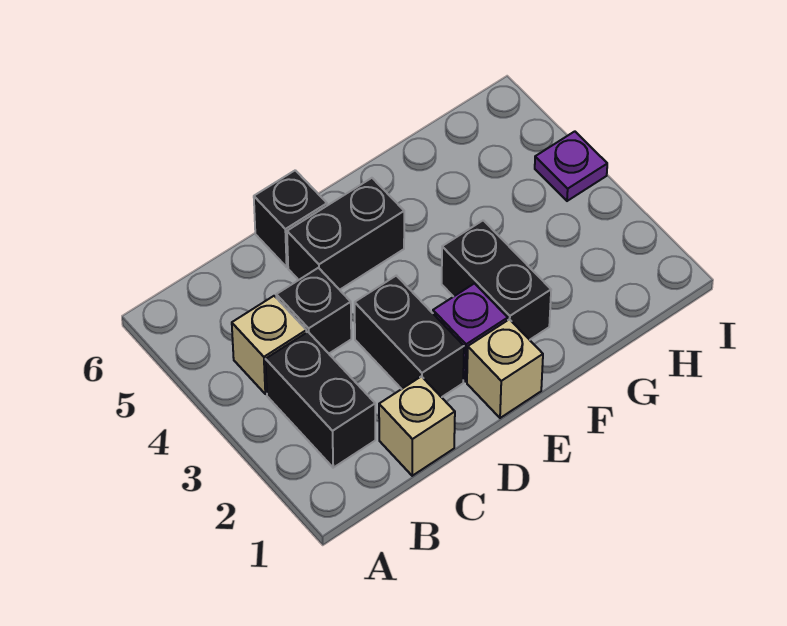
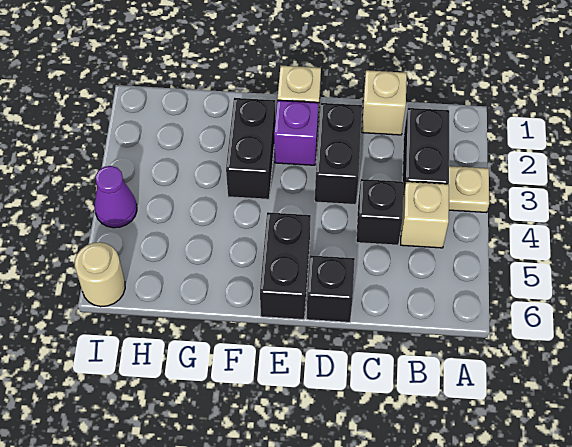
none -> tan 1x1 plate [449,166,489,213]
black 1x2 brick [287,178,404,290] -> black 1x2 brick turned to [260,212,311,320]
purple 1x1 plate [535,131,607,201] -> purple 1x1 cone [95,166,137,228]
none -> tan 1x1 round brick [75,242,125,307]

